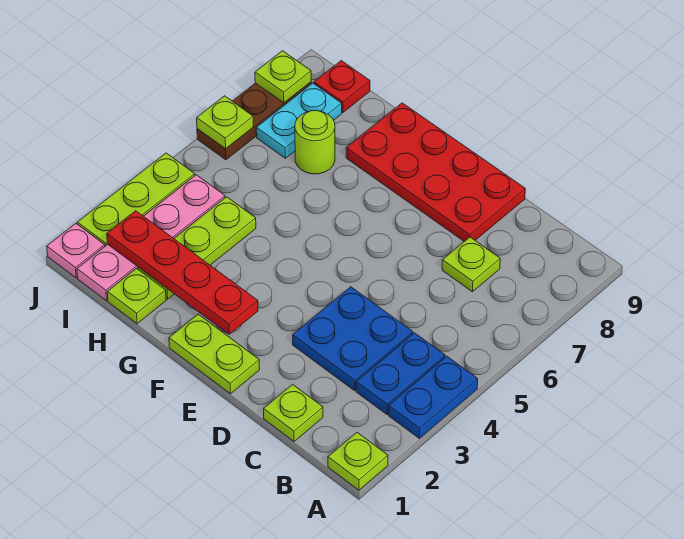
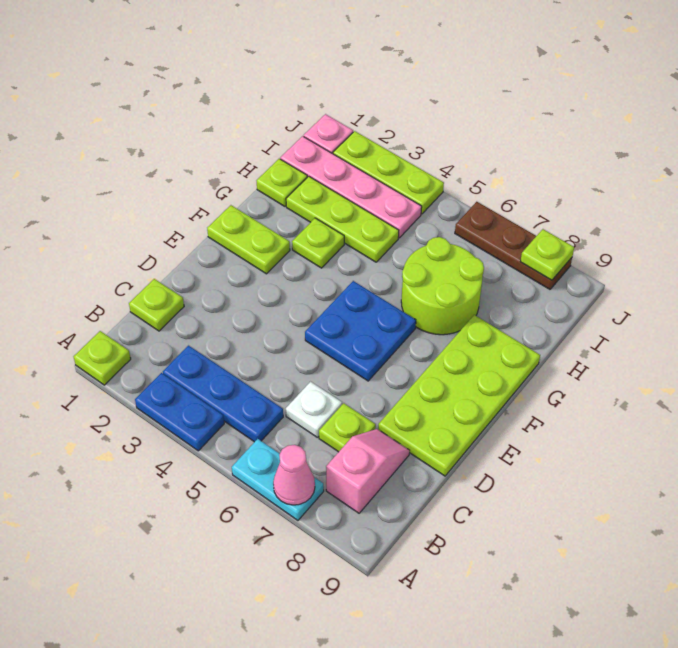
none -> pink 1x1 cone [273,445,315,505]
blue 1x2 plate [356,333,445,414] -> blue 1x3 plate [163,346,283,442]
none -> pink 1x2 slope [326,429,410,513]
blue 2x2 plate [293,287,413,391] -> blue 2x2 plate moved to [305,281,416,381]
none -> white 1x1 plate [286,382,342,437]
red 2x4 plate [346,103,525,241] -> lime 2x4 plate [378,315,540,476]
lime 1x2 plate [169,314,260,394] -> lime 1x2 plate turned to [207,205,290,274]
red 1x4 plate [107,211,258,334] -> none
lime 1x1 round brick [295,111,335,174] -> lime 2x2 round brick [401,237,484,335]
cyan 1x2 plate [256,83,342,158] -> cyan 1x2 plate moved to [232,439,324,520]
red 1x1 plate [314,61,370,113] -> none
lime 1x1 plate [197,96,253,149] -> lime 1x1 plate moved to [292,218,344,268]

